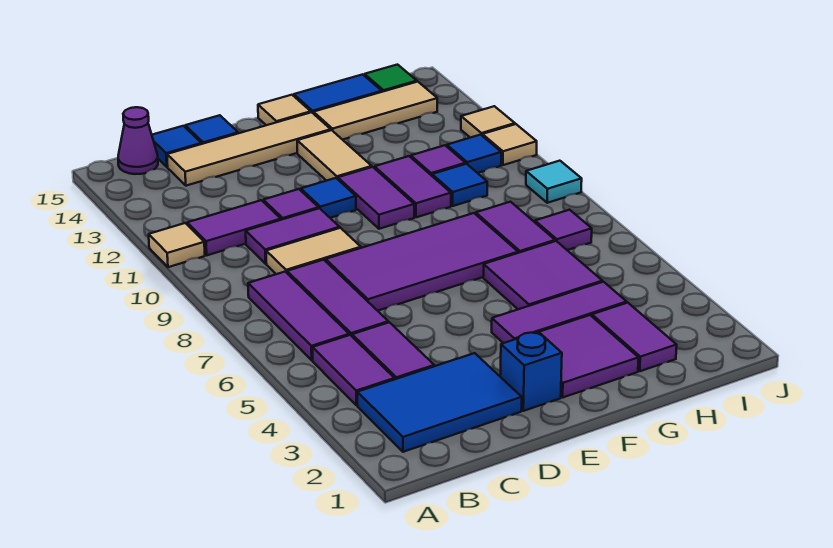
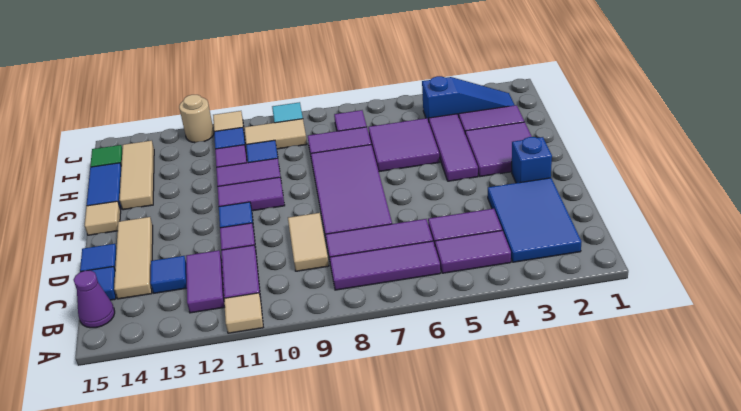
purple 1x2 tile [246,208,340,264] -> purple 1x2 tile moved to [186,250,225,313]
none -> blue 1x1 tile [150,256,187,293]
tan 1x4 tile [167,112,331,186] -> tan 1x3 tile [114,217,153,299]
tan 1x2 tile [297,130,372,181] -> tan 1x2 tile moved to [244,119,307,149]
none -> blue 1x3 slope [422,76,514,122]
tan 1x1 tile [461,106,515,138] -> tan 1x1 round brick [179,95,214,143]

